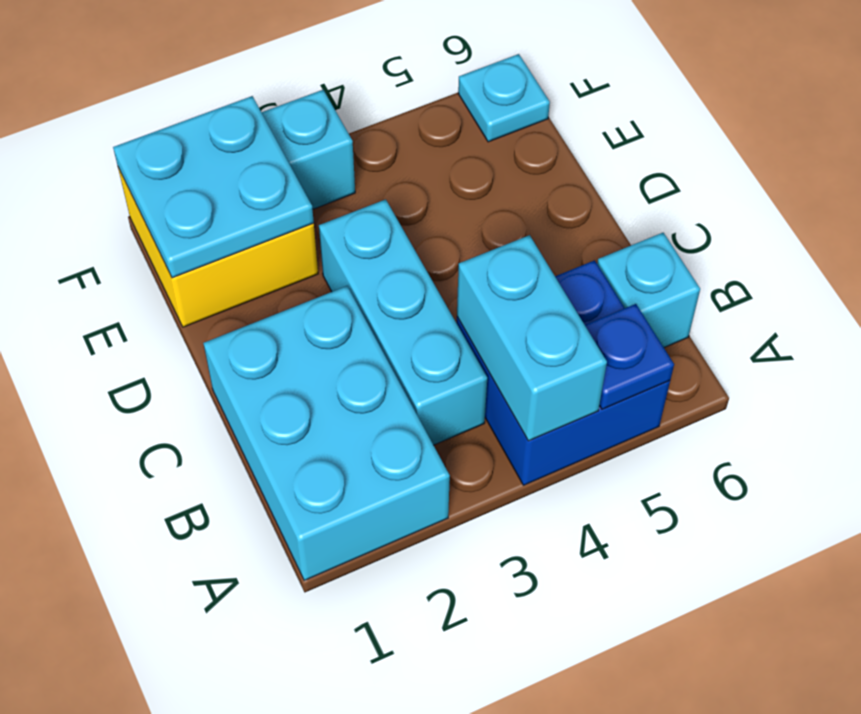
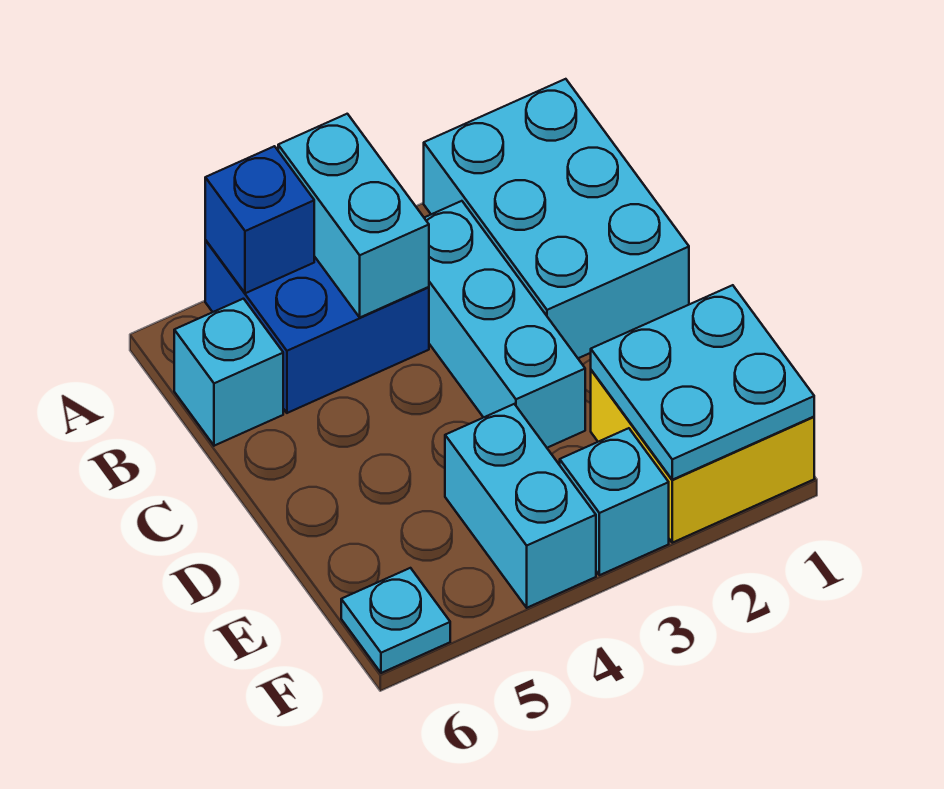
blue 1x1 plate [585,304,674,409] -> blue 1x1 brick [205,146,314,293]
none -> cyan 1x2 brick [445,404,596,608]

